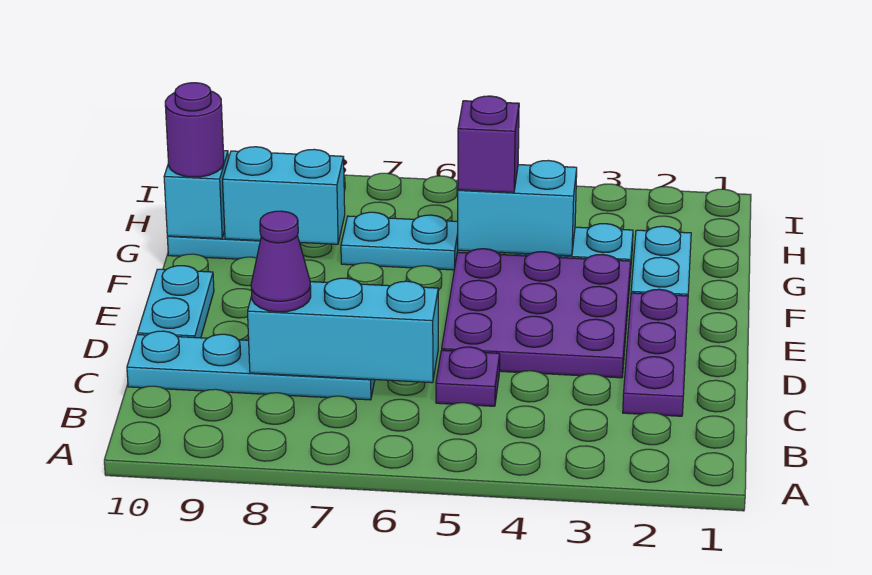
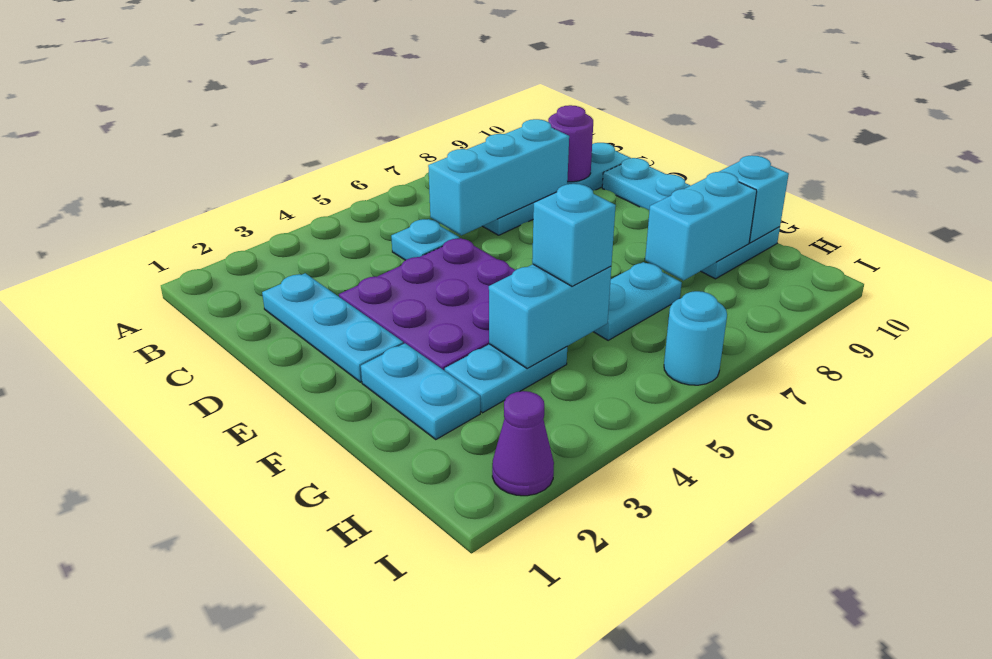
purple 1x3 plate [623,289,688,416] -> cyan 1x3 plate [262,273,403,382]
purple 1x1 plate [436,347,500,406] -> cyan 1x1 plate [391,219,459,260]
purple 1x1 cone [251,211,311,312] -> purple 1x1 cone moved to [492,391,554,496]
purple 1x1 brick [458,96,519,193] -> cyan 1x1 brick [532,184,616,286]
purple 1x1 round brick [165,83,224,177] -> purple 1x1 round brick moved to [548,105,593,182]
none -> cyan 1x1 round brick [664,291,727,385]

